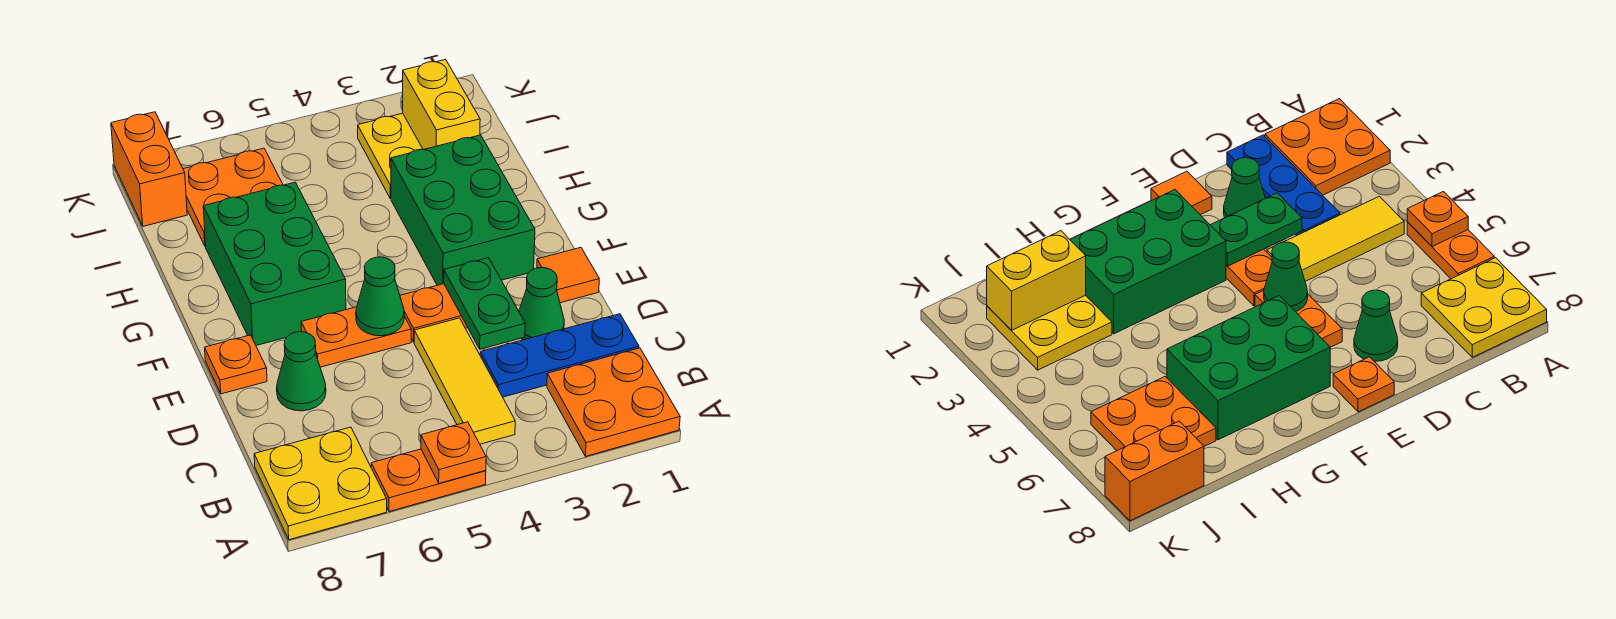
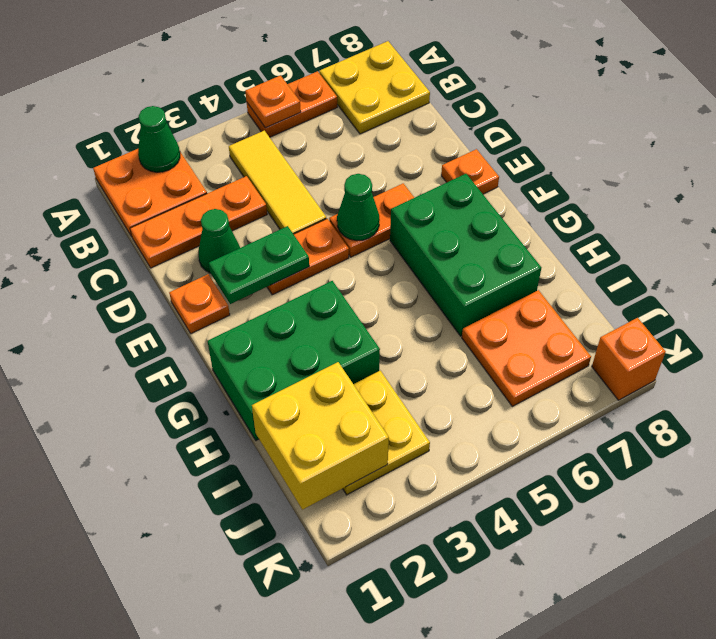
blue 1x3 plate [480,314,639,397] -> orange 1x3 plate [130,176,267,268]
green 1x2 plate [444,258,525,349] -> green 1x2 plate turned to [209,226,309,304]
green 1x1 cone [277,332,326,411] -> green 1x1 cone moved to [138,106,180,172]
orange 1x1 tile [537,247,599,303] -> orange 1x1 plate [169,274,230,334]
green 2x3 brick [391,135,535,285] -> green 2x3 brick turned to [207,281,380,440]
yellow 1x2 brick [403,60,480,150] -> yellow 2x2 brick [252,362,389,510]
orange 1x2 brick [111,112,187,226] -> orange 1x1 brick [592,318,666,400]

